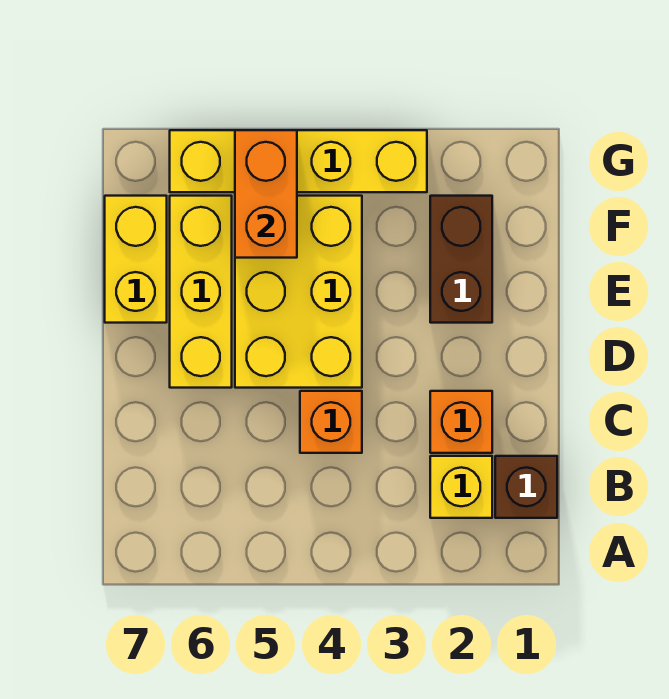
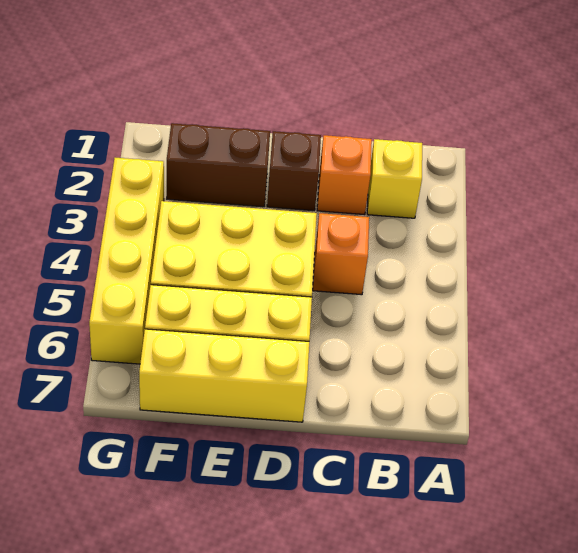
brown 1x1 brick [495,456,557,518] -> brown 1x1 brick moved to [267,131,321,211]
yellow 1x2 brick [105,196,167,323] -> yellow 1x3 brick [139,329,309,422]
orange 1x2 brick [235,130,297,258] -> none

